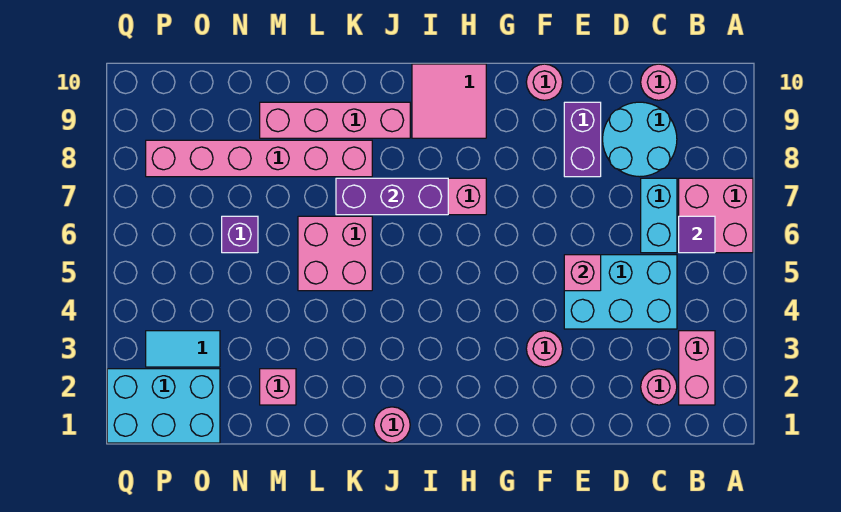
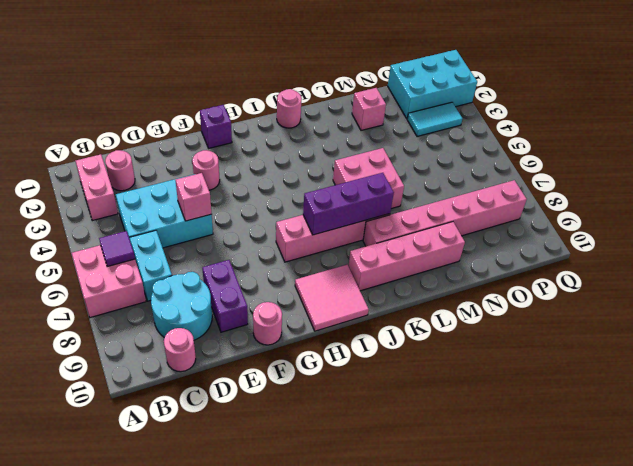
purple 1x1 brick [222,216,258,253] -> purple 1x1 brick moved to [200,105,232,148]

